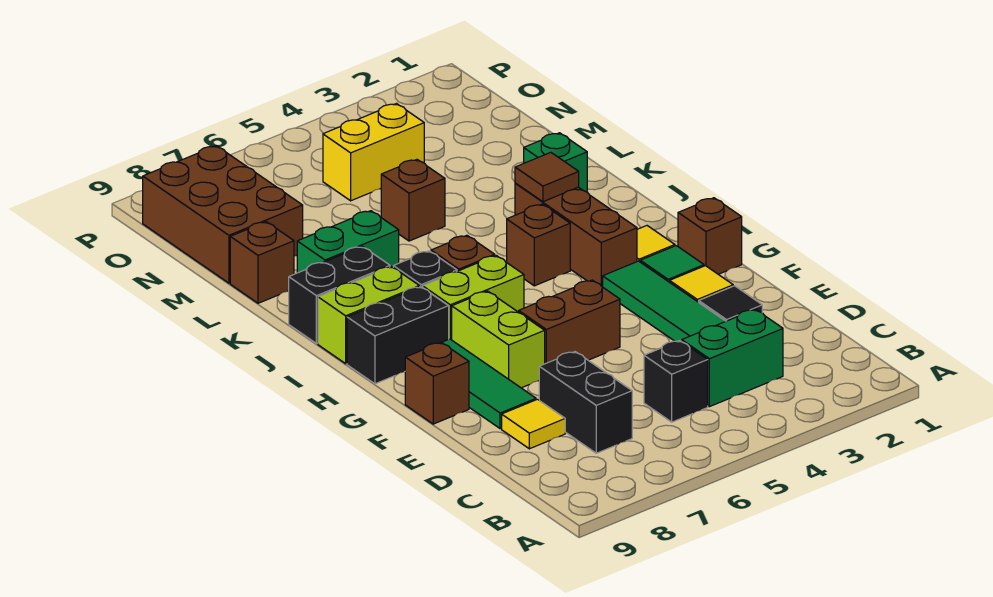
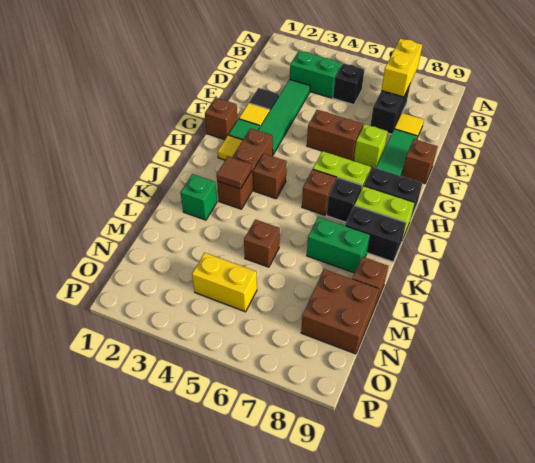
none -> yellow 1x2 brick [381,38,422,97]
lime 1x2 brick [452,291,545,388] -> lime 1x1 brick [354,124,388,168]
brown 2x3 brick [143,146,303,283] -> brown 2x2 brick [301,269,379,354]

